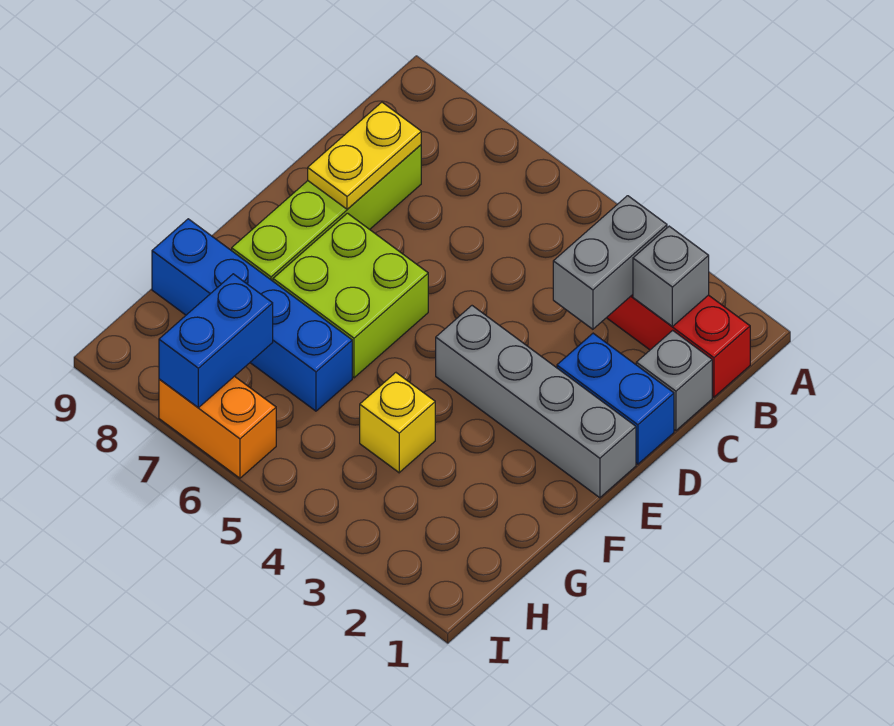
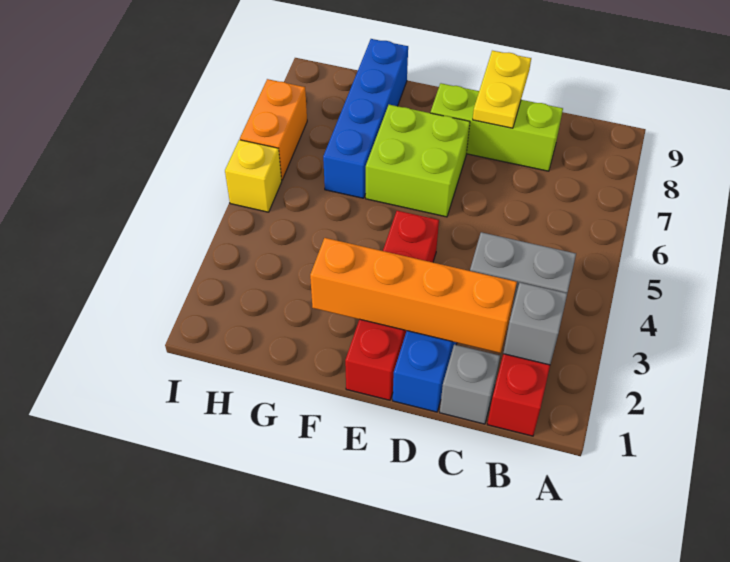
none -> orange 1x4 brick [310,238,517,353]
lime 1x4 brick [232,145,421,281] -> lime 1x3 brick [431,83,563,171]
yellow 1x2 plate [308,102,421,209] -> yellow 1x2 plate turned to [473,51,531,128]
grey 1x4 brick [436,306,636,498] -> red 1x4 brick [345,211,439,400]
yellow 1x1 brick [360,373,435,473] -> yellow 1x1 brick moved to [225,140,282,212]
blue 1x2 brick [159,274,273,408] -> none

